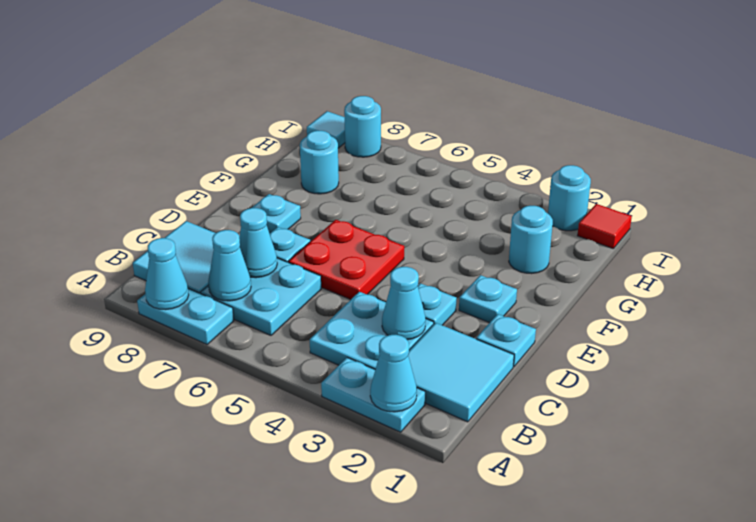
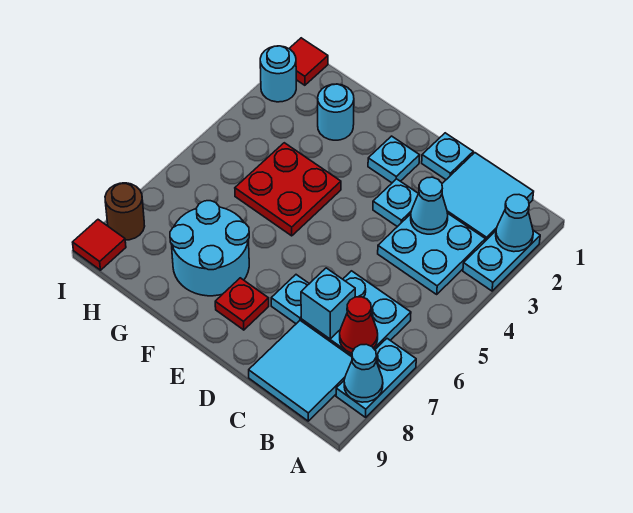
cyan 1x1 cone [208,230,251,301] -> red 1x1 cone [340,297,378,353]
cyan 1x1 cone [239,208,277,278] -> cyan 1x1 brick [301,268,355,339]
red 2x2 plate [288,220,404,300] -> red 2x2 plate moved to [235,143,341,236]
cyan 1x1 plate [252,194,301,234] -> red 1x1 plate [215,278,269,330]
cyan 1x1 round brick [300,130,339,194] -> cyan 2x2 round brick [170,201,249,296]
cyan 1x1 round brick [344,96,381,157] -> brown 1x1 round brick [105,183,145,240]
cyan 1x1 tile [307,111,345,148] -> red 1x1 tile [73,220,126,270]

